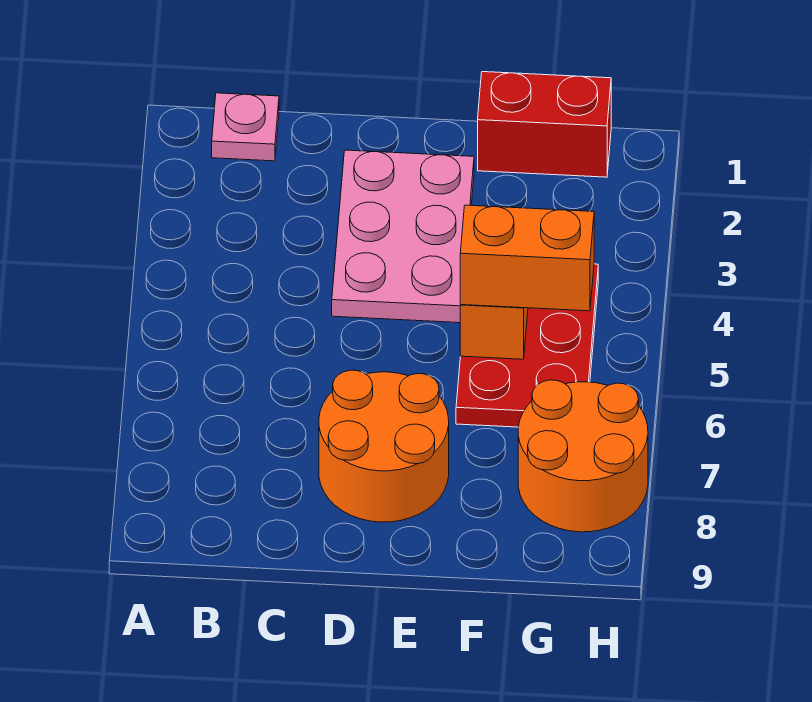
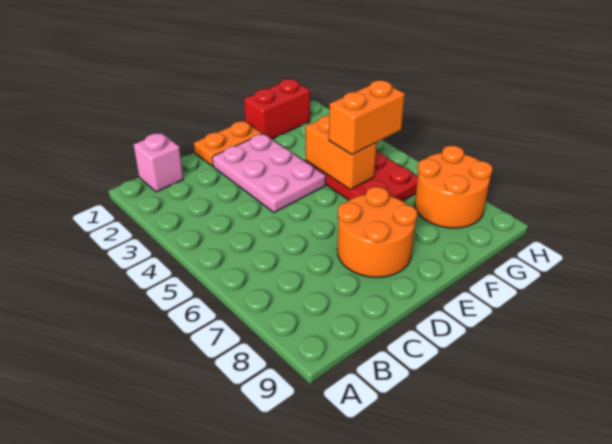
pink 1x1 plate [212,93,279,161] -> pink 1x1 brick [134,133,183,192]
none -> orange 1x2 plate [194,121,262,166]

